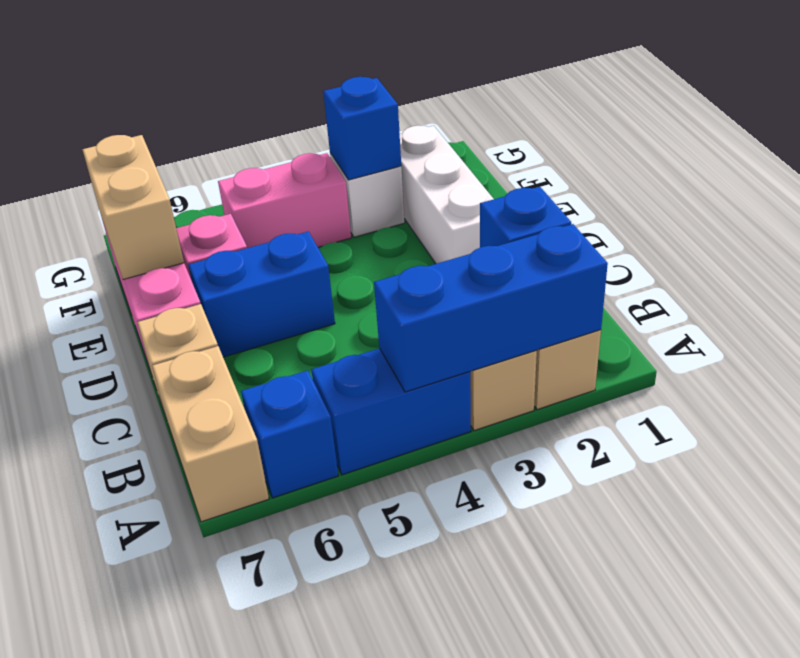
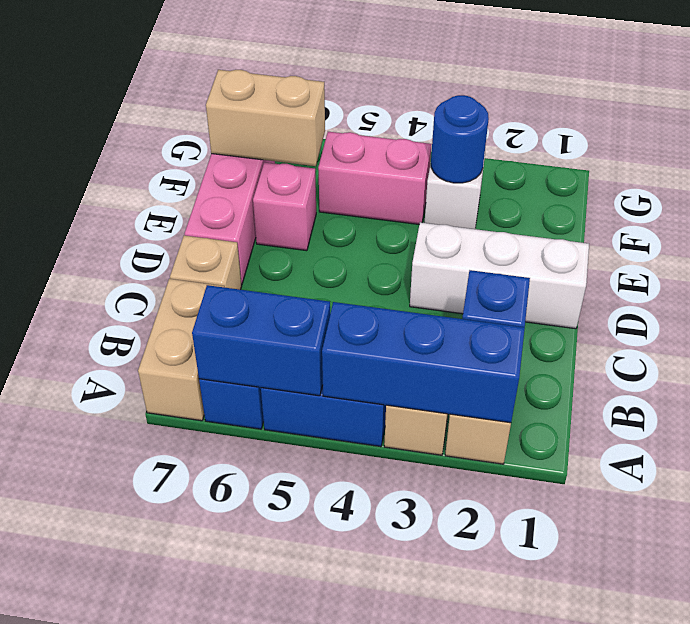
white 1x3 brick [400,125,493,264] -> white 1x3 brick turned to [410,222,589,329]
blue 1x2 brick [188,231,335,357] -> blue 1x2 brick moved to [192,285,330,396]
tan 1x2 brick [82,135,184,279] -> tan 1x2 brick turned to [206,70,325,166]
blue 1x1 brick [323,77,401,180] -> blue 1x1 round brick [431,95,489,183]

